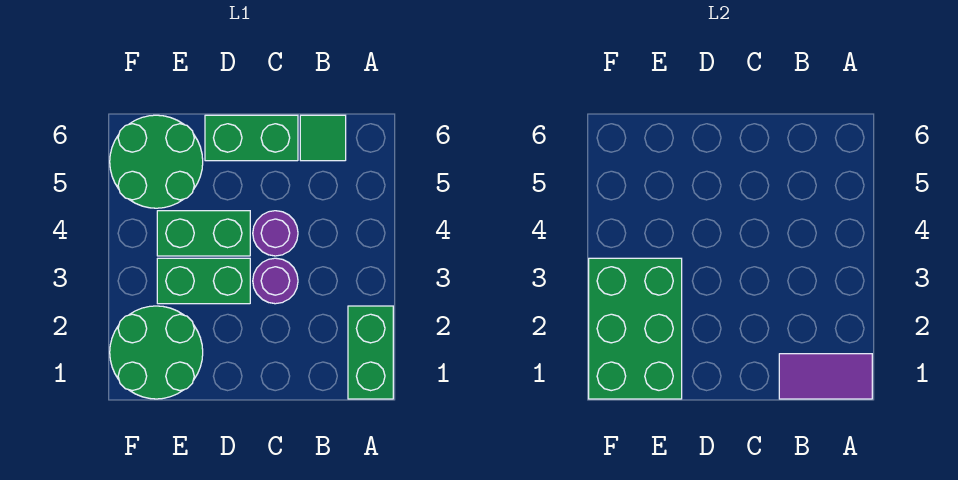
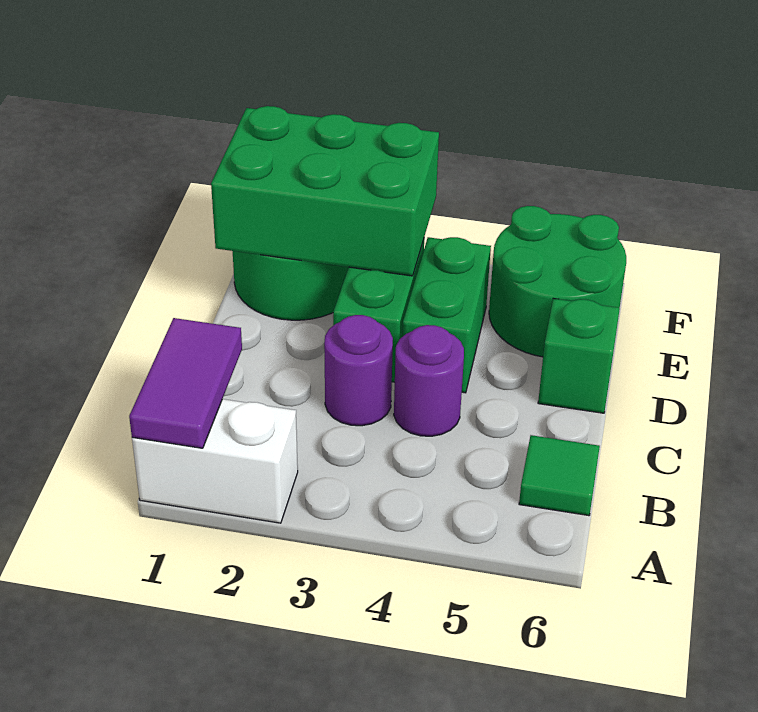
green 1x2 brick [348,306,393,399] -> white 1x2 brick [132,399,298,523]
green 1x2 brick [205,115,298,161] -> green 1x1 brick [538,298,620,413]

